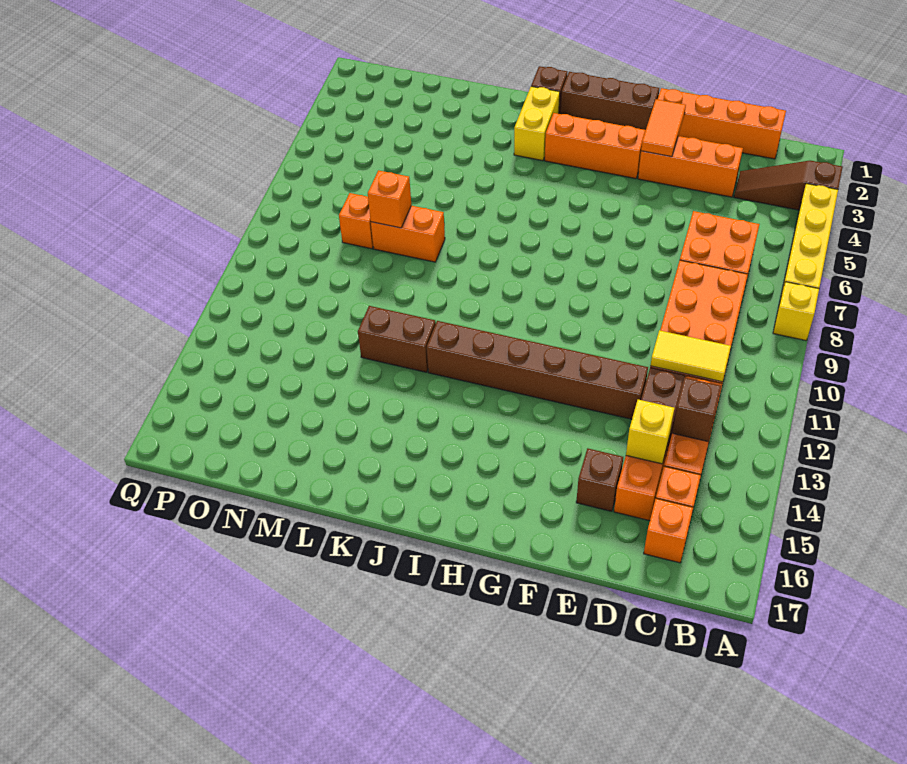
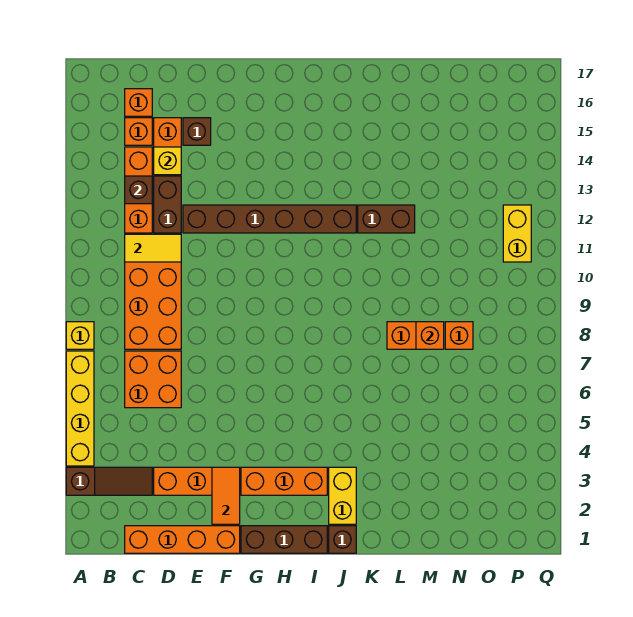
none -> yellow 1x2 brick [503,205,531,262]

